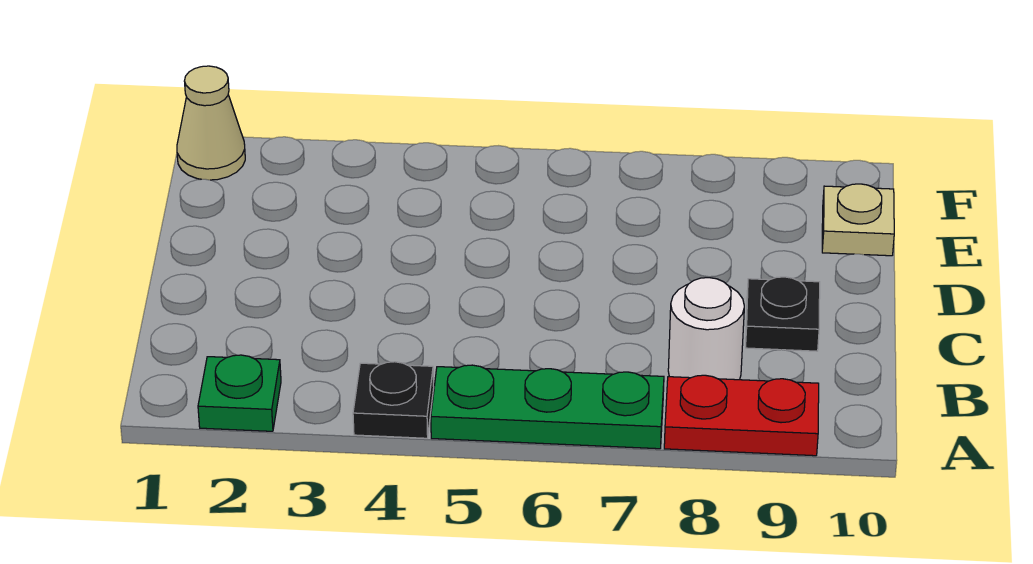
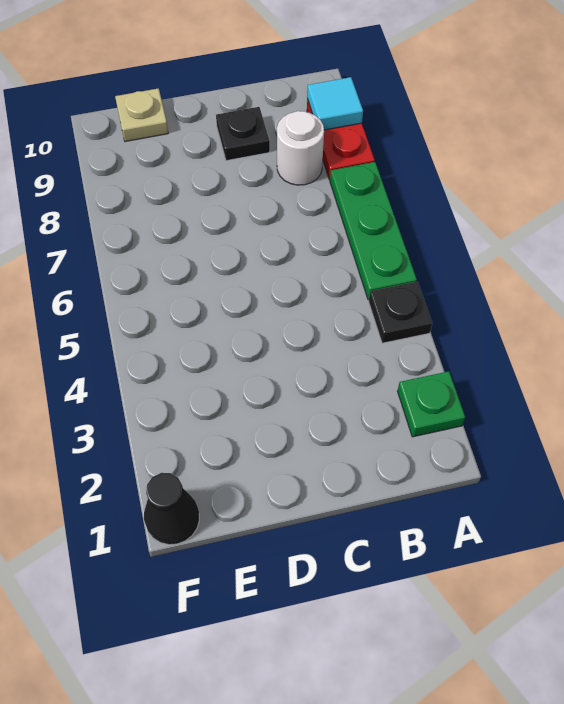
none -> cyan 1x1 tile [307,77,363,130]
tan 1x1 cone [177,66,245,180] -> black 1x1 cone [144,473,199,545]

